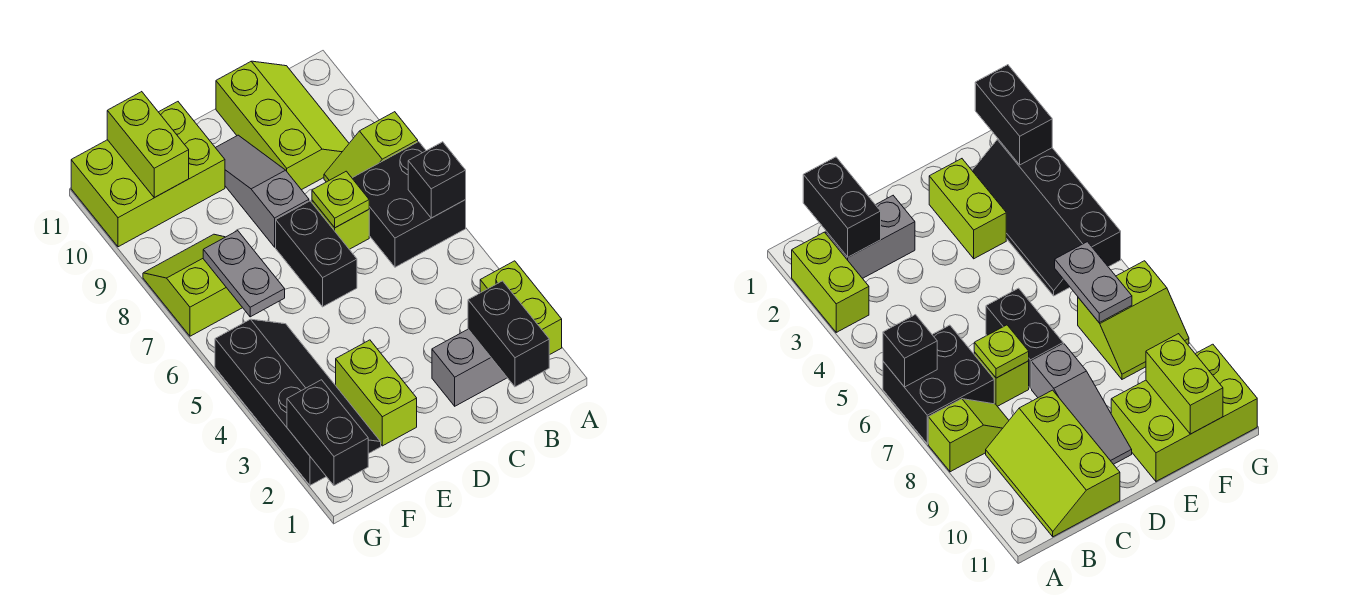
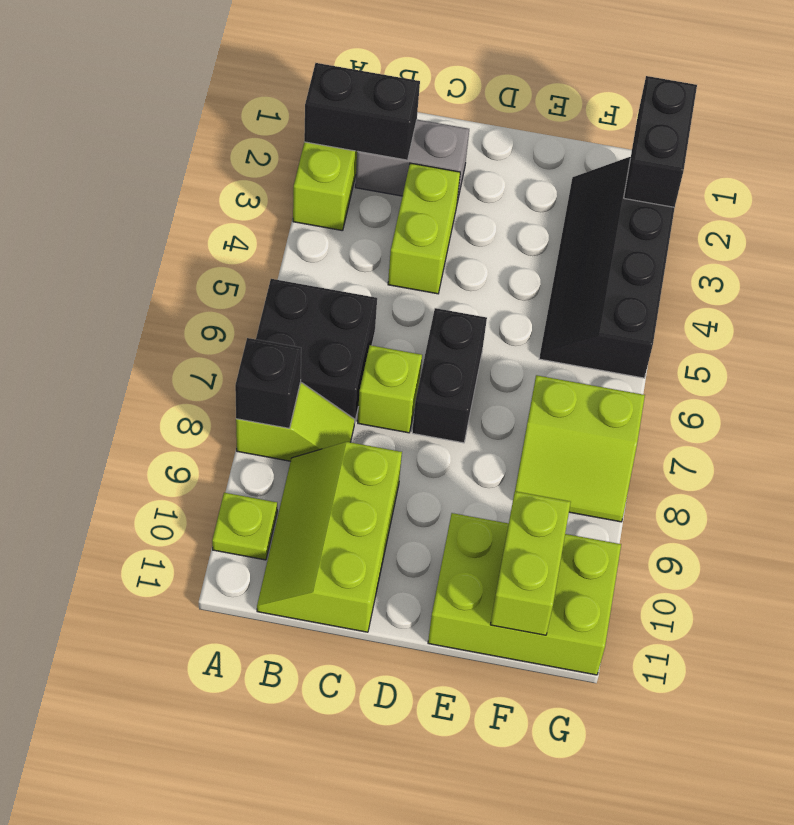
black 1x1 brick [408,142,466,218] -> black 1x1 brick moved to [235,338,301,428]
black 1x2 brick [468,281,549,387] -> black 1x2 brick turned to [304,63,420,160]
lime 1x1 plate [312,171,369,228] -> lime 1x1 plate moved to [212,493,277,560]
grey 1x3 slope [216,135,309,247] -> none
lime 1x2 brick [336,340,417,446] -> lime 1x2 brick moved to [388,163,460,294]
grey 1x2 plate [203,231,285,317] -> none

